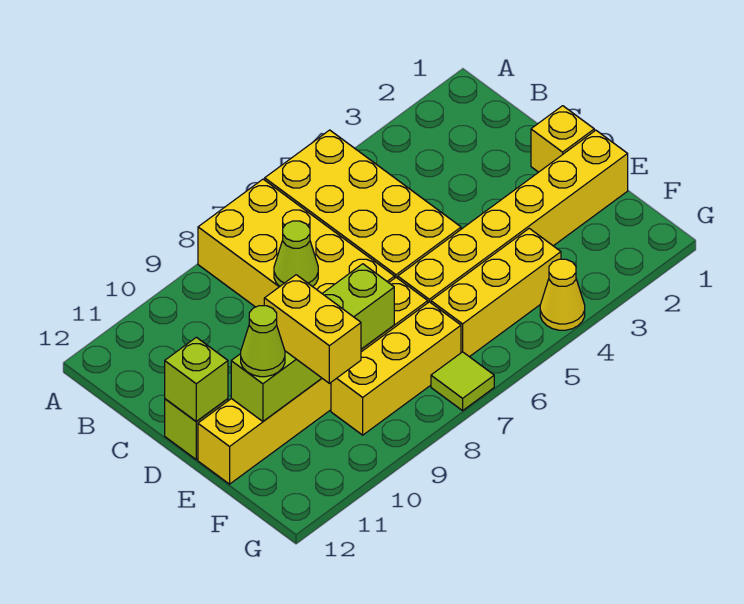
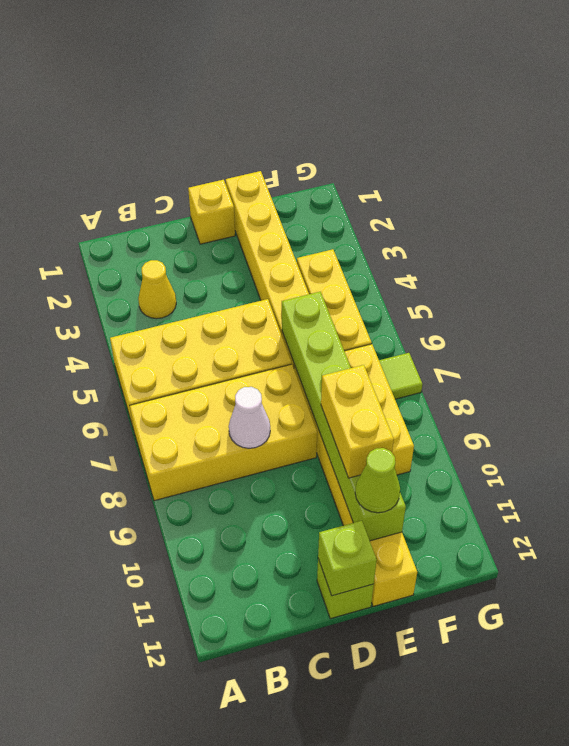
lime 1x1 cone [274,221,318,287] -> white 1x1 cone [229,387,270,448]
lime 1x4 brick [231,264,394,421] -> lime 1x6 brick [282,292,406,541]
yellow 1x2 brick [264,275,361,383] -> yellow 1x2 brick turned to [321,365,394,478]
yellow 1x1 cone [540,259,585,330] -> yellow 1x1 cone moved to [138,260,176,319]

